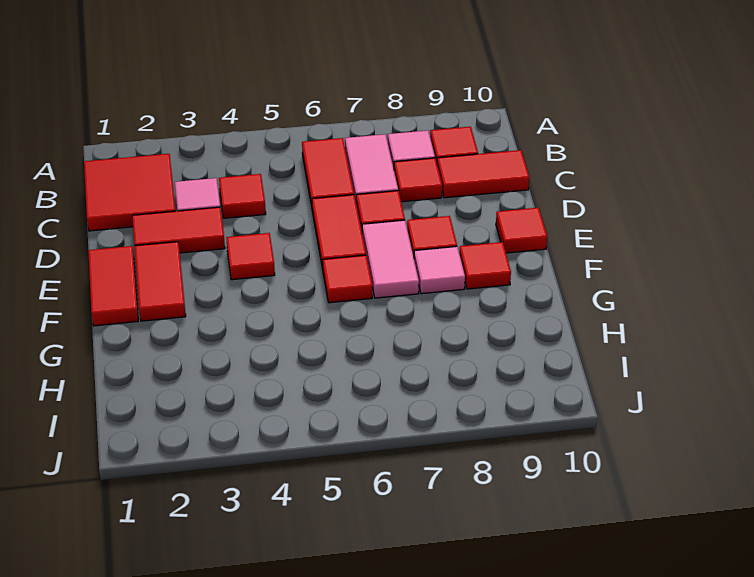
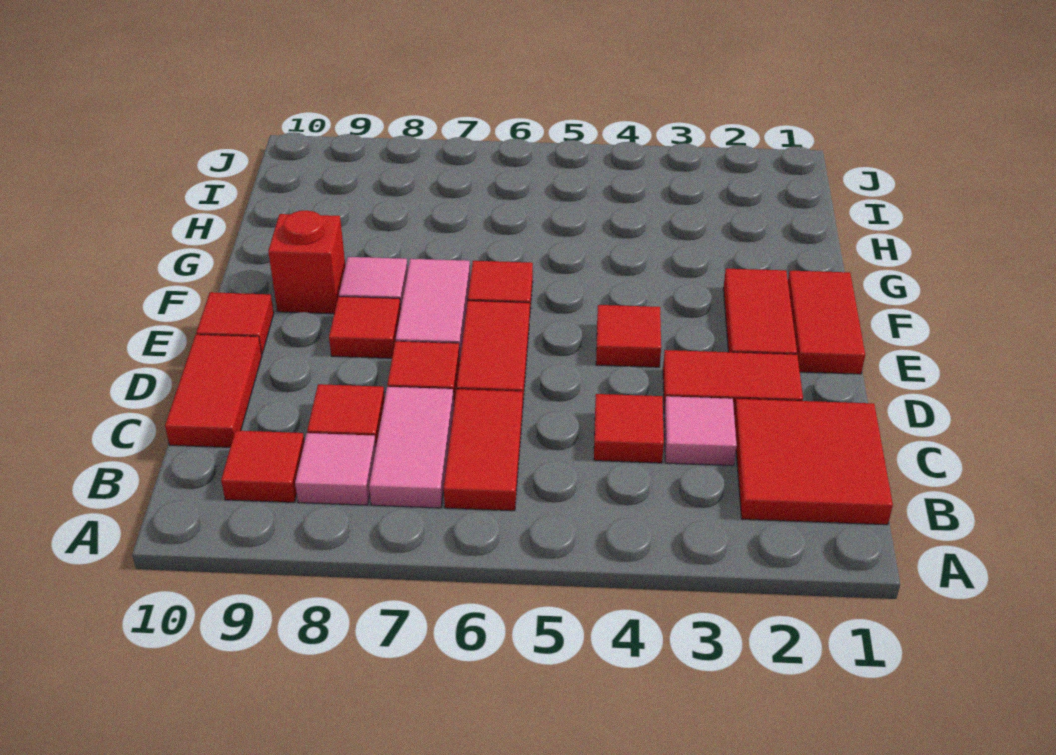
red 1x2 tile [437,150,529,198] -> red 1x2 tile turned to [165,335,262,447]
red 1x1 tile [459,242,511,289] -> red 1x1 brick [268,210,345,314]

